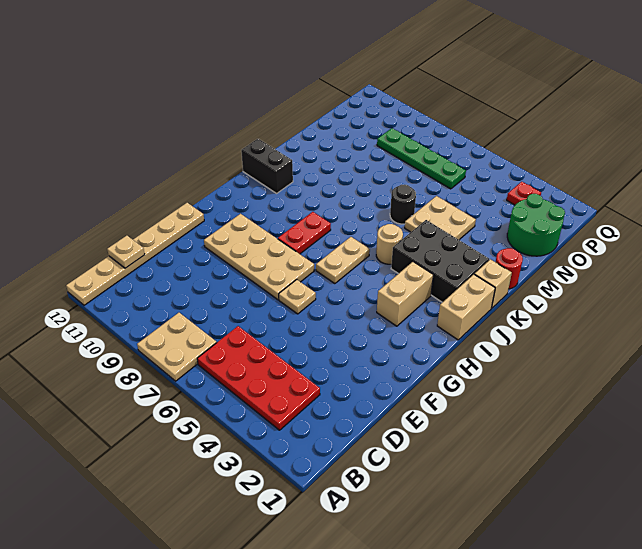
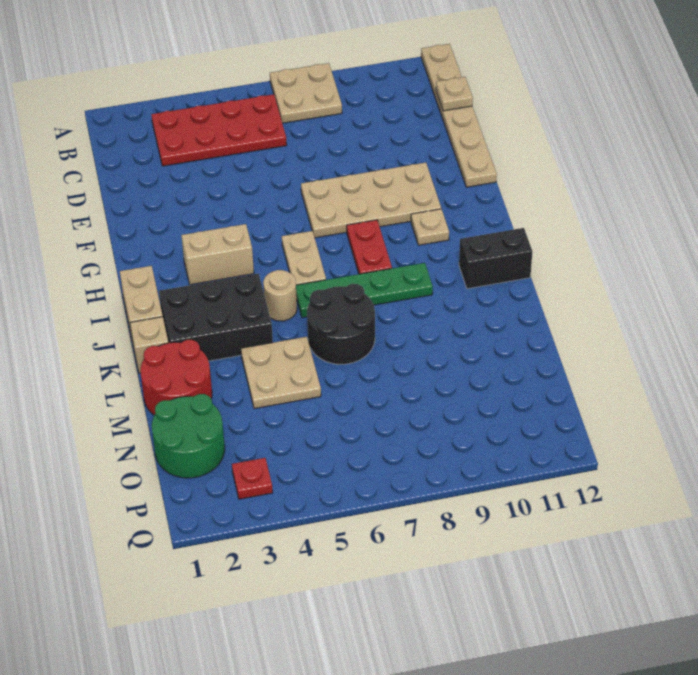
tan 1x1 plate [279,280,316,314] -> tan 1x1 plate moved to [411,209,449,245]
tan 1x2 brick [377,262,433,326] -> tan 1x2 brick turned to [181,224,254,285]
red 1x1 round brick [496,248,523,289] -> red 2x2 round brick [140,340,212,415]
black 1x1 round brick [390,185,416,224] -> black 2x2 round brick [307,284,375,364]
green 1x4 plate [377,128,466,189] -> green 1x4 plate moved to [296,263,433,318]

